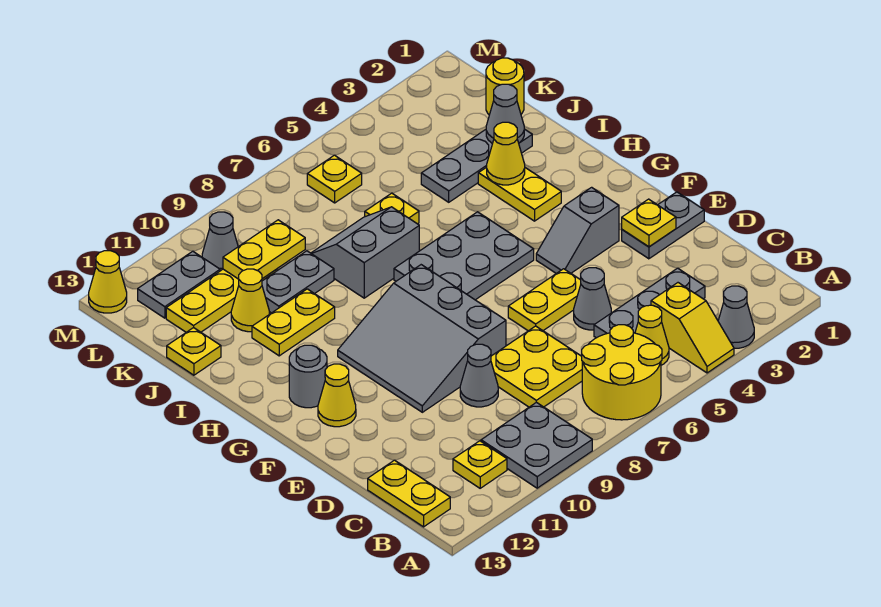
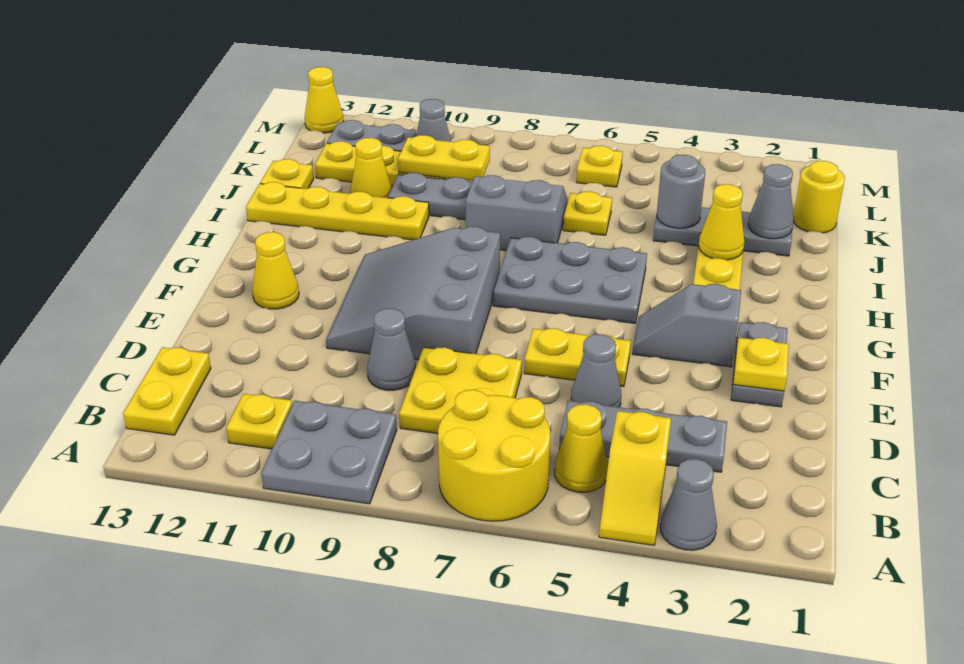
grey 1x2 plate [622,192,704,259] -> grey 1x2 plate turned to [731,322,787,407]
grey 1x1 round brick [289,345,327,408] -> grey 1x1 round brick moved to [657,155,705,228]
yellow 1x2 plate [252,289,335,356] -> yellow 1x4 plate [246,182,429,240]

